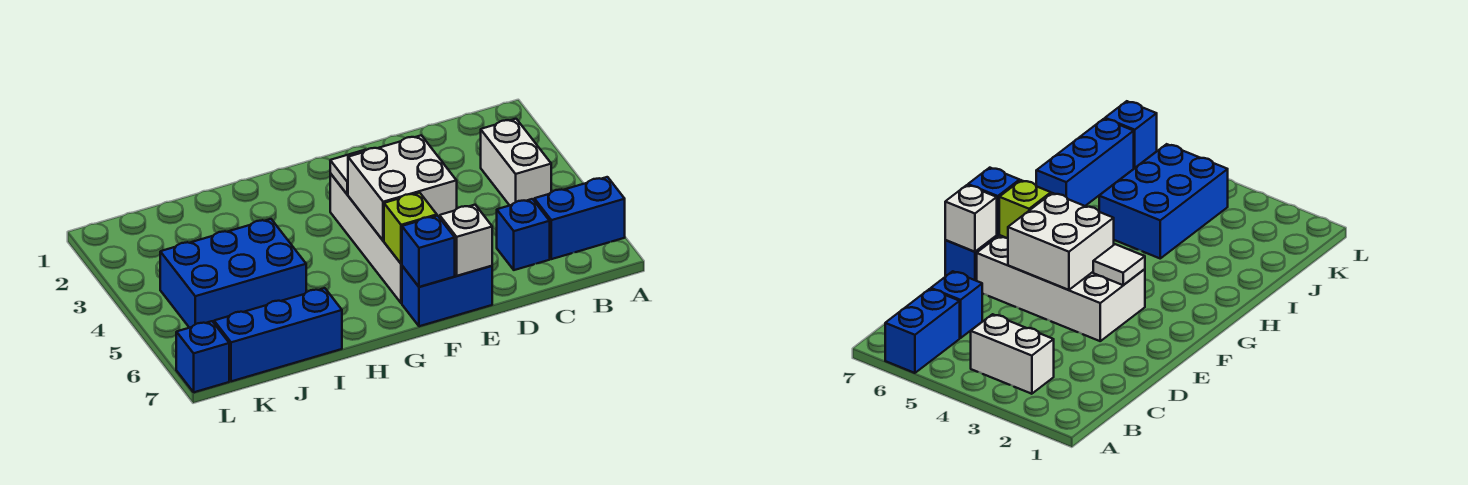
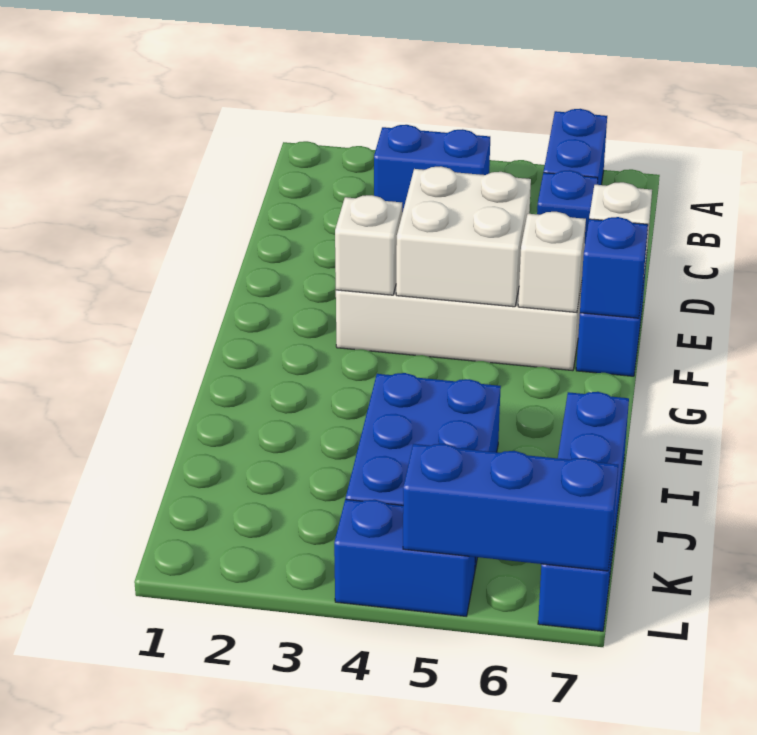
white 1x2 brick [481,119,551,205] -> blue 1x2 brick [374,125,490,213]
white 1x1 tile [330,150,366,195] -> white 1x1 brick [335,195,402,295]
lime 1x1 brick [384,193,437,264] -> white 1x1 brick [518,212,586,313]
none -> blue 1x2 brick [334,499,475,616]
none -> blue 1x3 brick [403,444,618,571]

